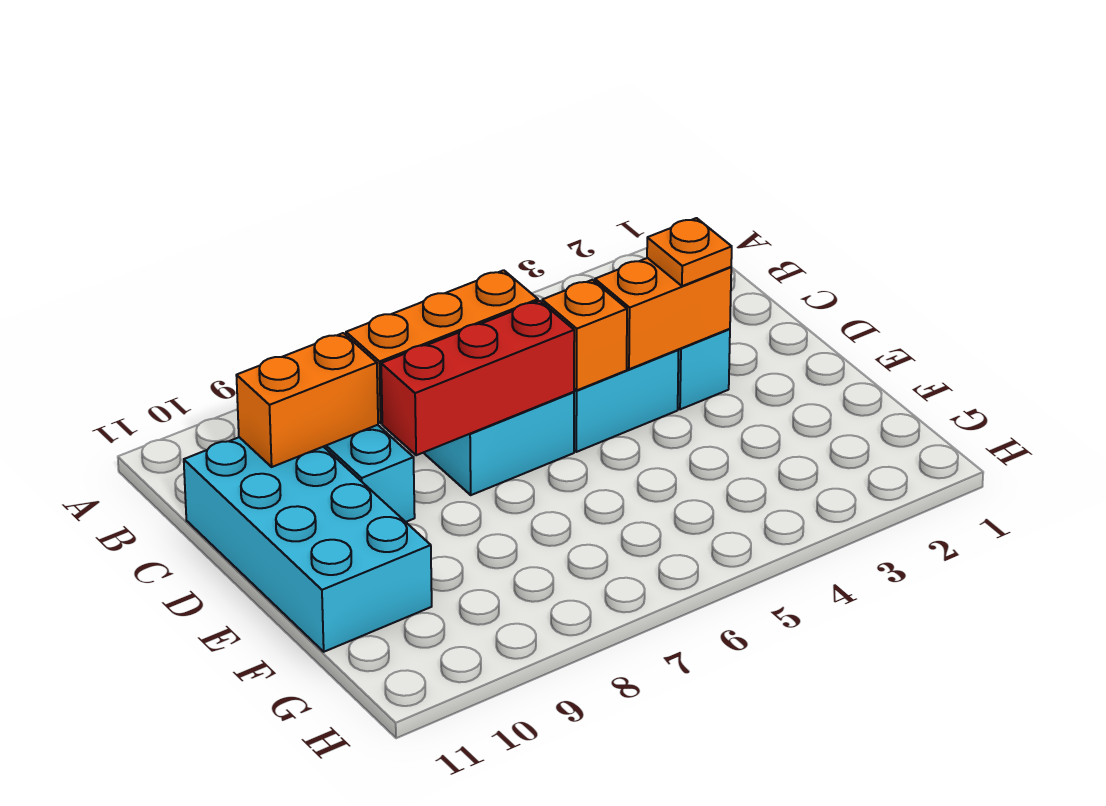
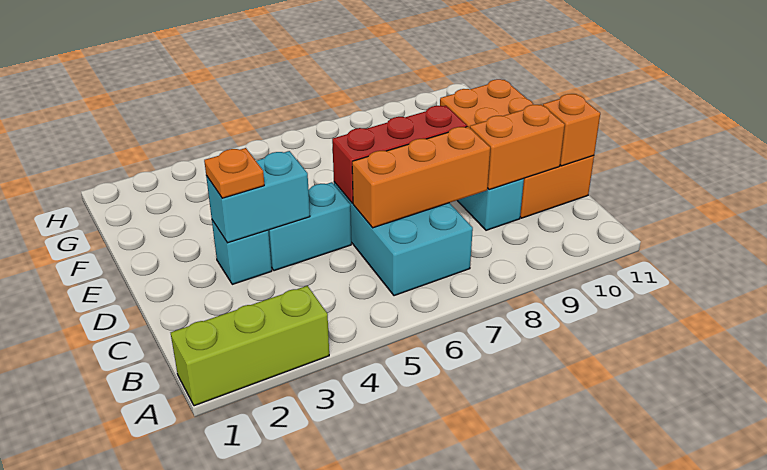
none -> lime 1x3 brick [171,286,329,406]
cyan 2x4 brick [184,437,432,652] -> orange 2x4 brick [440,79,594,218]
orange 1x2 brick [595,258,731,369] -> cyan 1x2 brick [206,151,310,243]
orange 1x1 brick [542,280,627,390] -> orange 1x1 brick moved to [543,94,600,166]

